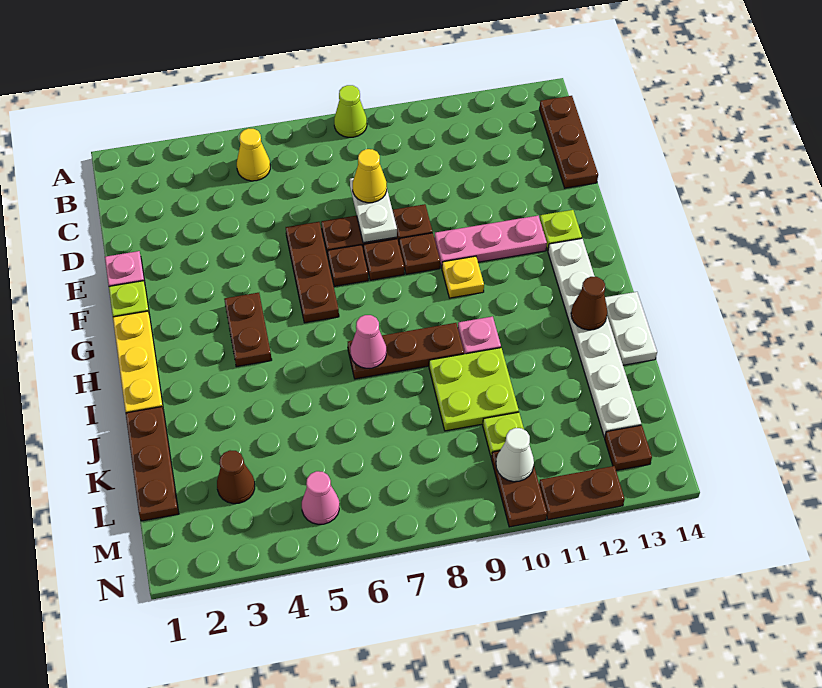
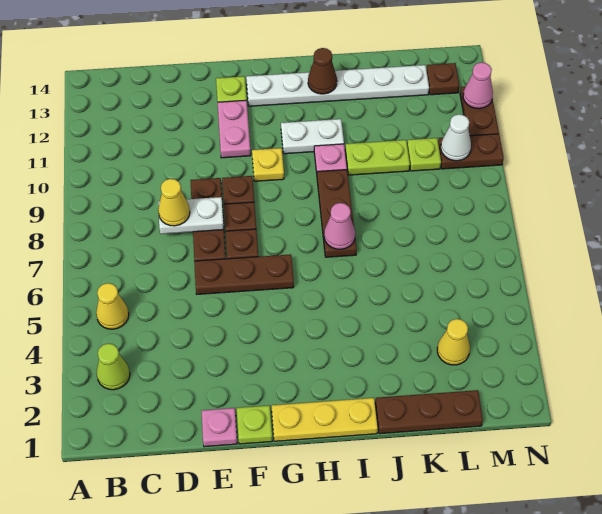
lime 1x1 cone [334,85,367,137] -> lime 1x1 cone moved to [97,344,130,390]
brown 1x3 plate [540,96,598,188] -> none
pink 1x3 plate [434,216,547,268] -> pink 1x2 plate [218,100,251,158]
brown 1x2 plate [224,293,272,367] -> none
white 1x2 plate [605,292,657,365] -> white 1x2 plate moved to [281,119,344,154]
lime 2x2 plate [429,348,519,431] -> lime 1x2 plate [345,140,410,175]
brown 1x1 cone [217,450,255,504] -> yellow 1x1 cone [437,319,470,365]
pink 1x1 cone [302,471,339,524] -> pink 1x1 cone moved to [463,62,493,109]

